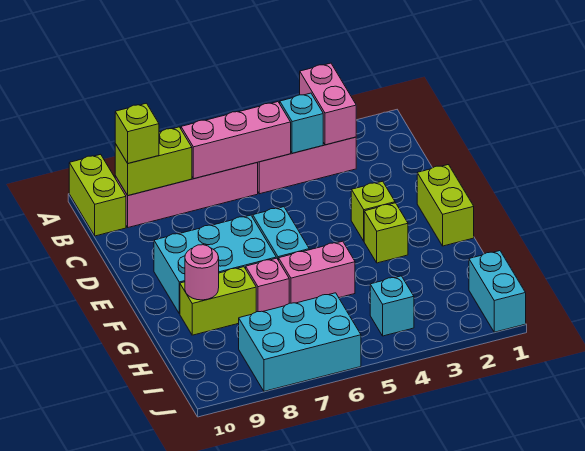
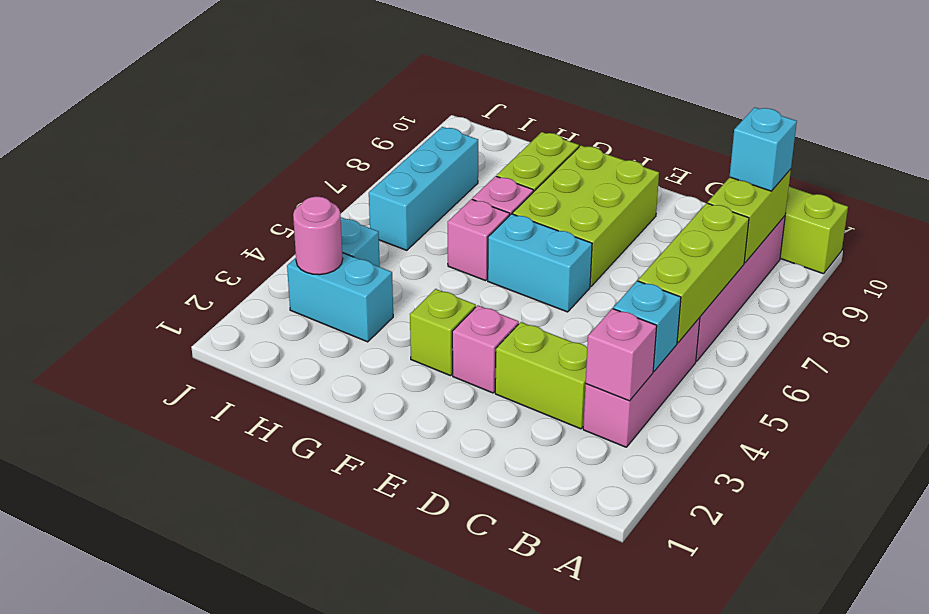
pink 1x2 brick [300,63,356,145] -> pink 1x1 brick [586,309,657,401]
pink 1x3 brick [181,102,291,179] -> lime 1x3 brick [638,203,749,343]
lime 1x1 brick [115,103,159,163] -> cyan 1x1 brick [730,107,797,191]
lime 1x2 brick [417,165,474,246] -> lime 1x2 brick moved to [495,322,587,429]
lime 1x1 brick [351,181,395,241] -> pink 1x1 brick [452,305,519,393]
cyan 2x3 brick [154,215,276,314] -> lime 2x3 brick [513,146,659,287]
pink 1x2 brick [279,241,355,303] -> pink 1x1 brick [448,199,510,281]
pink 1x1 round brick [185,245,219,300] -> pink 1x1 round brick moved to [293,197,343,275]
cyan 1x2 brick [469,251,526,332] -> cyan 1x2 brick moved to [287,253,393,342]
cyan 2x3 brick [239,293,361,391] -> cyan 1x3 brick [369,127,478,250]

